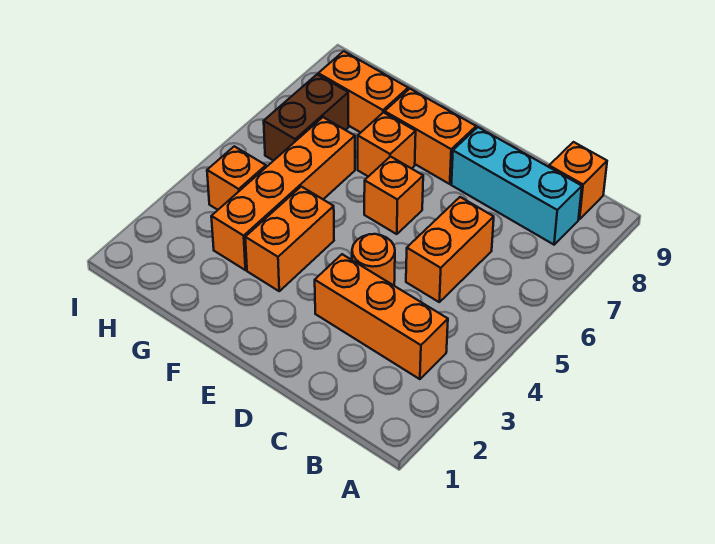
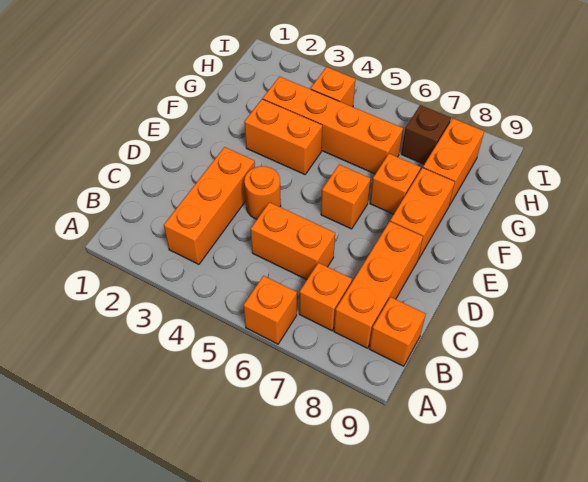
none -> orange 1x1 brick [243,276,297,344]
none -> orange 1x1 brick [299,263,352,331]
cyan 1x3 brick [451,127,582,245] -> orange 1x3 brick [334,222,423,348]
brown 1x2 brick [264,75,349,161] -> brown 1x1 brick [401,105,451,164]

